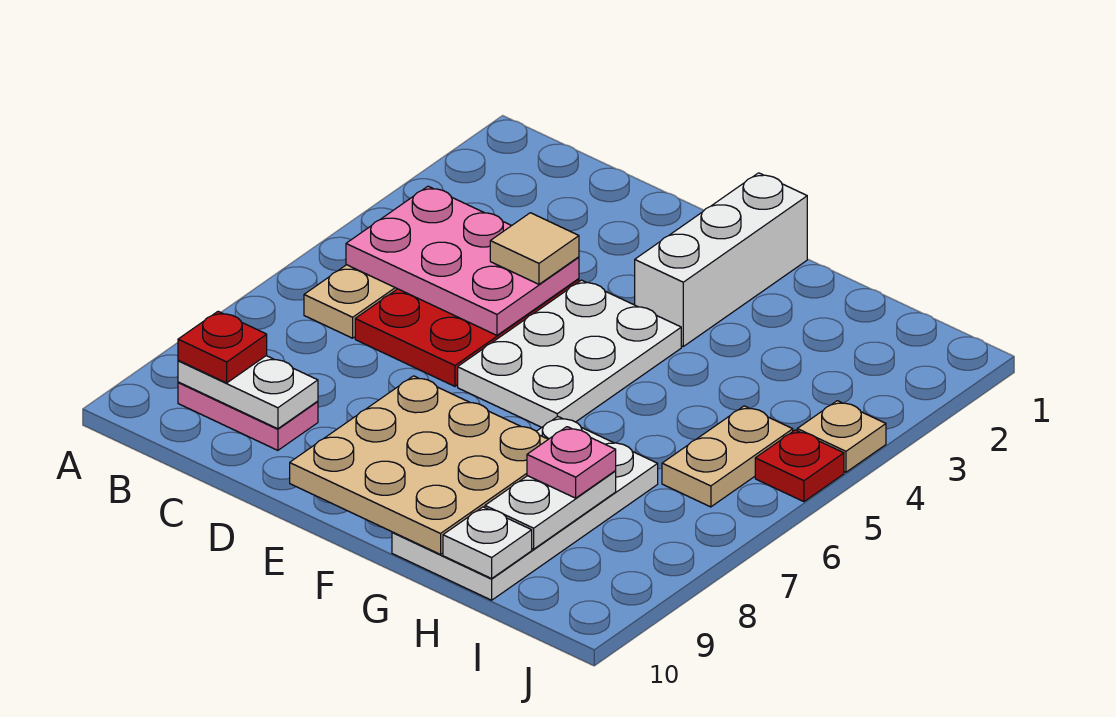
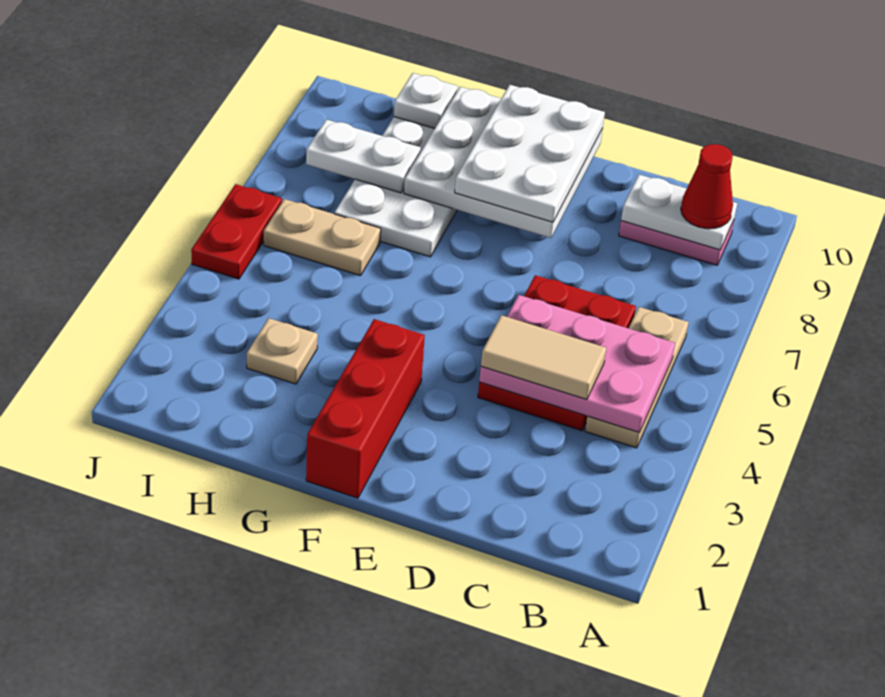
red 1x1 plate [178,311,267,383] -> red 1x1 cone [681,144,733,229]
tan 1x1 tile [490,213,579,284] -> tan 1x2 tile [481,315,606,399]
white 2x3 plate [458,280,681,428] -> white 2x3 plate moved to [455,85,605,222]
tan 3x3 plate [290,376,548,554] -> white 3x3 plate [404,87,603,238]
white 1x3 brick [635,173,807,346] -> red 1x3 brick [306,319,425,498]
white 1x2 plate [485,471,616,549] -> white 1x2 plate turned to [306,119,421,193]
pink 1x1 plate [527,427,616,498] -> none
tan 1x2 plate [662,406,793,507] -> tan 1x2 plate turned to [264,199,381,276]
tan 1x1 plate [797,401,886,472] -> tan 1x1 plate moved to [247,318,318,384]
red 1x1 plate [755,430,844,502] -> red 1x2 plate [191,184,282,279]

